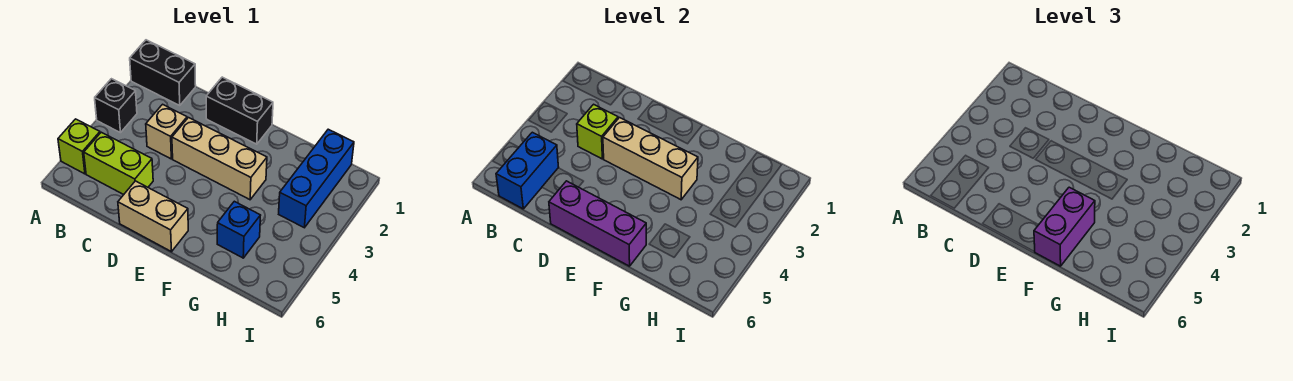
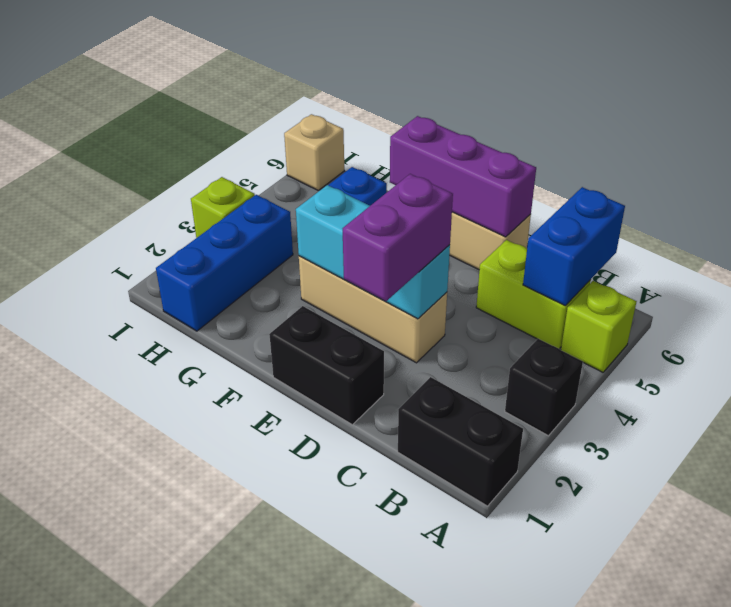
tan 1x1 brick [146,104,187,159] -> tan 1x1 brick moved to [284,114,344,190]
lime 1x1 brick [577,104,618,159] -> lime 1x1 brick moved to [191,177,255,238]
tan 1x3 brick [603,118,698,200] -> cyan 1x3 brick [296,185,450,319]
purple 1x2 brick [1034,187,1095,266] -> purple 1x2 brick moved to [343,174,453,301]

